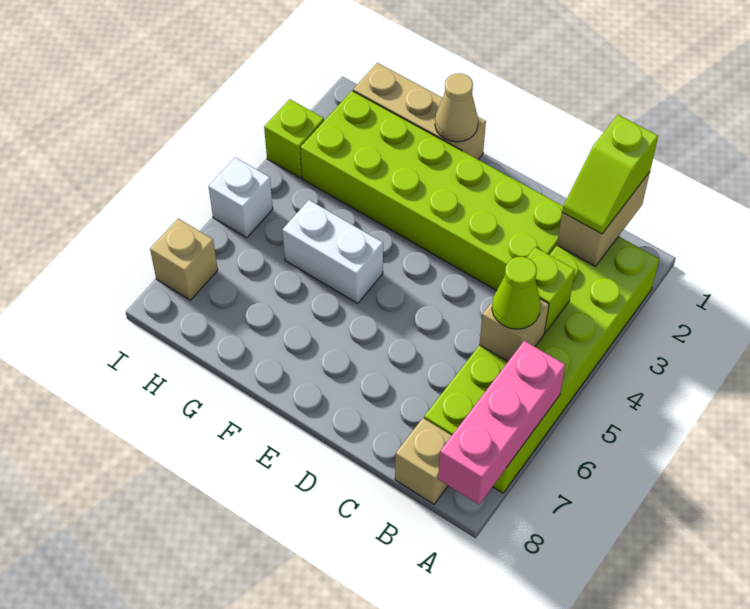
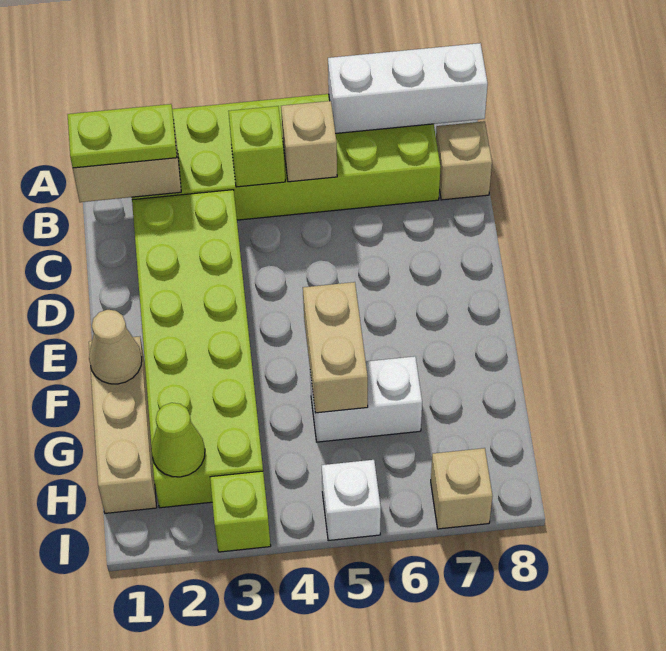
pink 1x3 brick [438,341,566,504] -> white 1x3 brick [328,43,488,134]
lime 1x2 slope [562,115,658,234] -> lime 1x2 plate [68,104,177,168]
lime 1x1 cone [492,257,541,329] -> lime 1x1 cone moved to [151,403,205,477]
white 1x2 brick [283,200,383,303] -> white 1x2 brick turned to [310,356,422,442]
none -> tan 1x2 brick [303,282,368,413]

